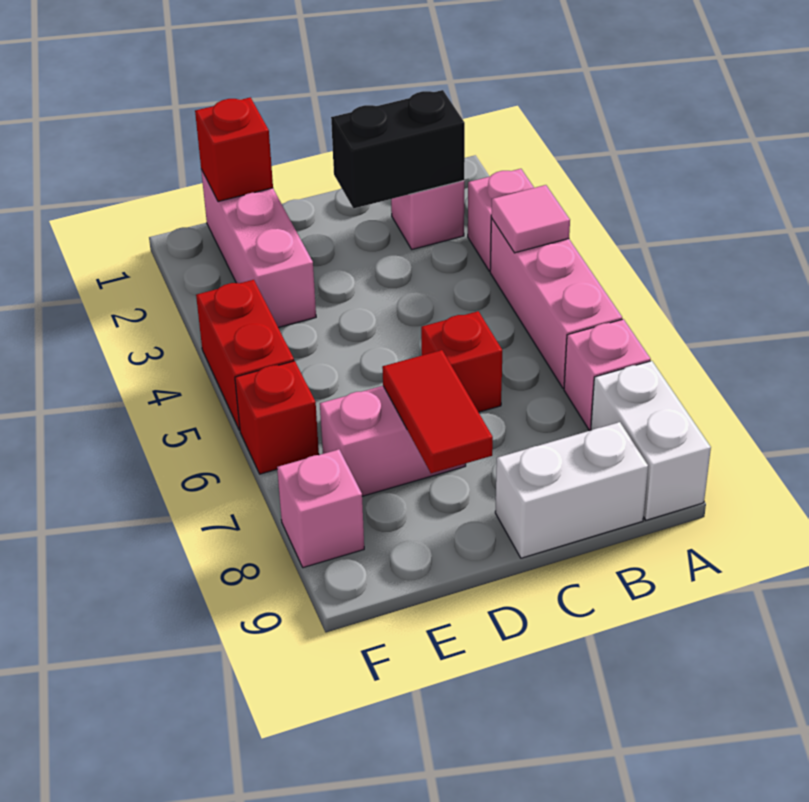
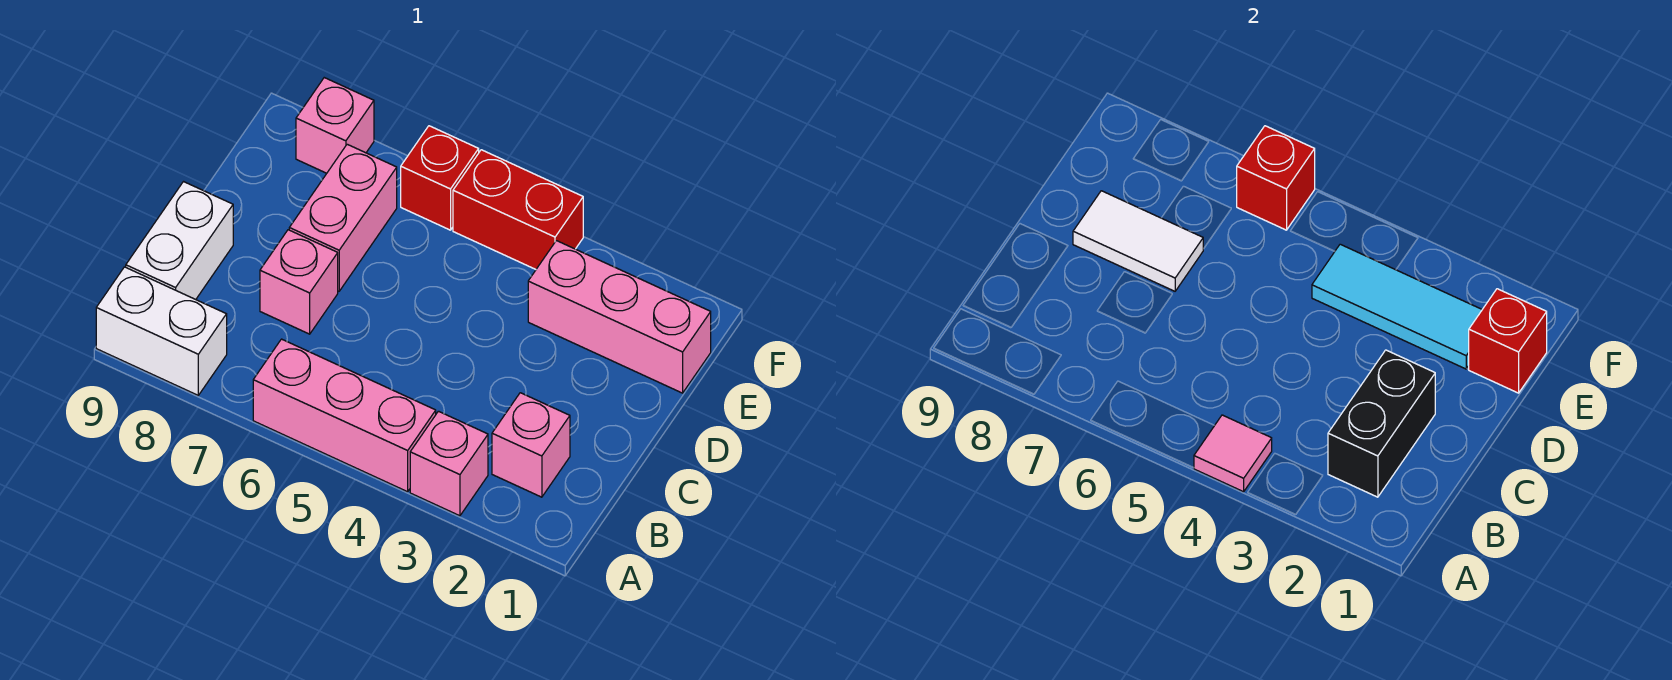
pink 1x1 brick [564,319,651,431] -> pink 1x1 brick moved to [260,230,338,334]
red 1x1 brick [421,311,502,412] -> red 1x1 brick moved to [1237,126,1315,230]
red 1x2 tile [382,350,493,473] -> white 1x2 tile [1073,191,1203,291]
none -> cyan 1x3 tile [1312,244,1482,369]

